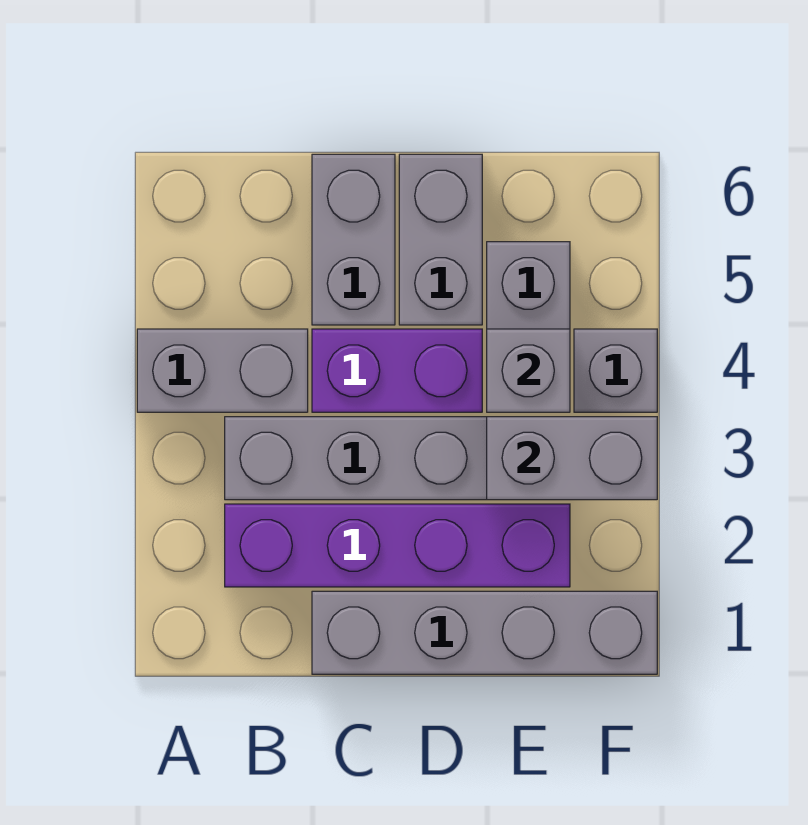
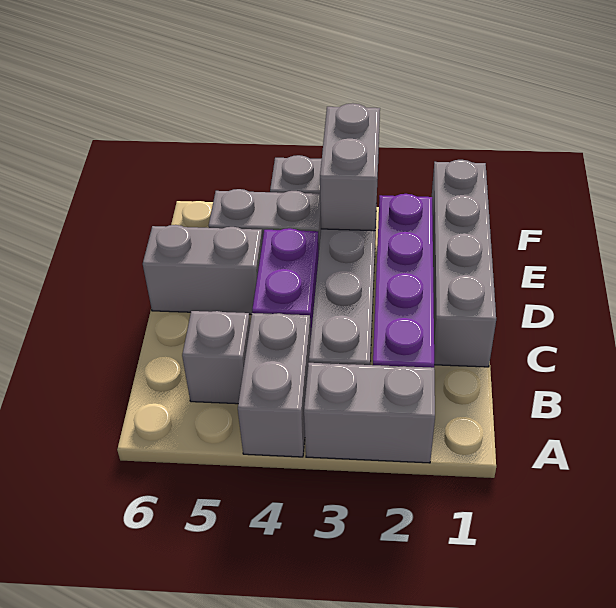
grey 1x2 brick [312,154,395,325] -> grey 1x2 brick moved to [304,363,435,463]
grey 1x1 brick [487,329,570,412] -> grey 1x1 brick moved to [182,311,250,404]

